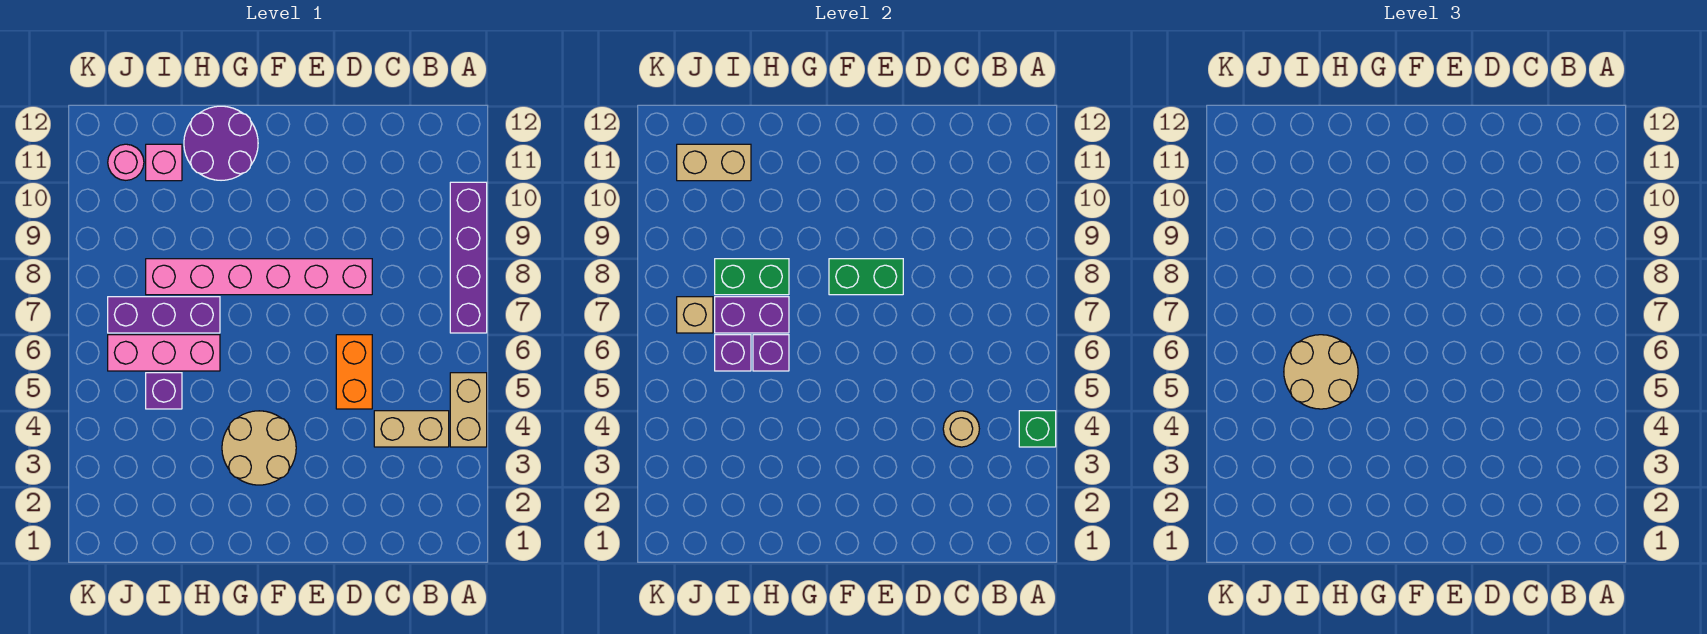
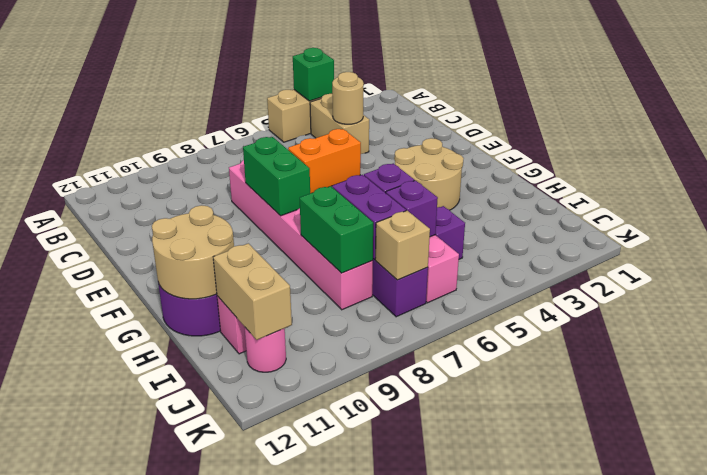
purple 1x4 brick [450,182,487,333] -> none
tan 2x2 round brick [1284,335,1358,409] -> tan 2x2 round brick moved to [152,205,234,299]

